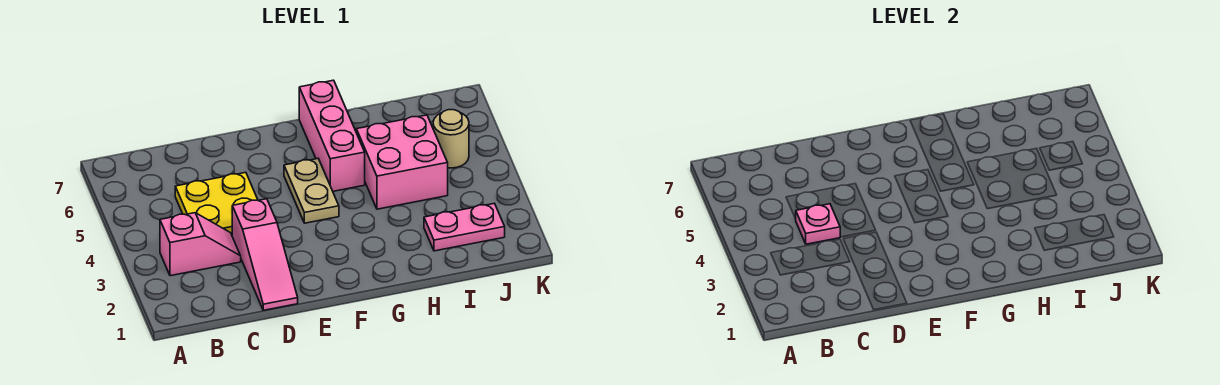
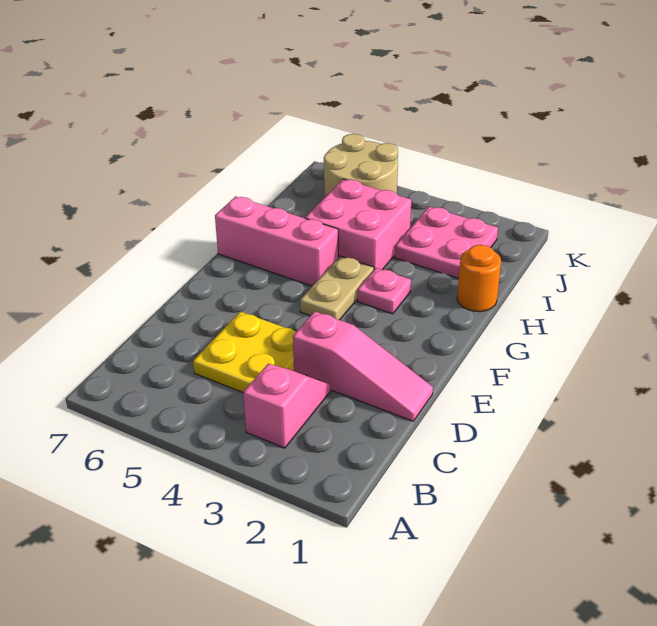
pink 1x1 plate [796,204,840,244] -> pink 1x1 plate moved to [357,268,411,314]
tan 1x2 plate [284,159,339,223] -> tan 1x2 plate turned to [300,256,374,320]
none -> orange 1x1 round brick [457,245,501,312]
pink 1x2 plate [424,203,505,251] -> pink 2x2 plate [395,207,498,278]
tan 1x1 round brick [433,110,469,168] -> tan 2x2 round brick [324,134,398,198]

